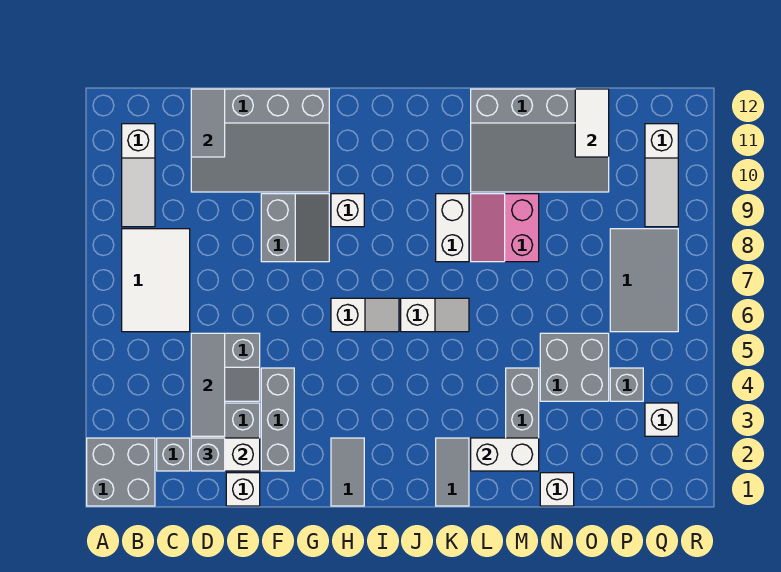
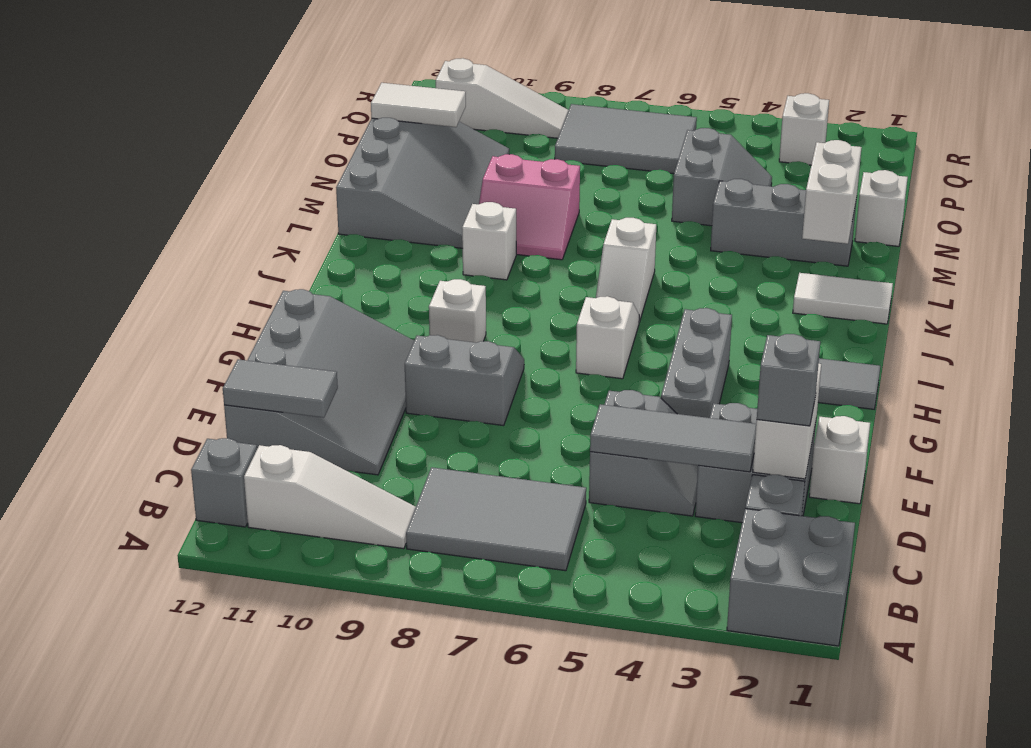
white 2x3 tile [122,229,190,332] -> grey 2x3 tile [406,467,586,571]
grey 1x3 brick [261,368,294,471] -> grey 1x3 brick turned to [661,308,732,418]
white 1x2 slope [401,298,469,332] -> white 1x2 slope turned to [596,218,656,322]
grey 1x2 tile [436,438,469,506] -> white 1x2 tile [793,273,893,324]
white 1x2 brick [436,194,469,262] -> white 1x1 brick [462,202,516,280]
grey 2x2 brick [540,333,609,401] -> grey 2x2 slope [672,128,772,226]
grey 1x1 brick [610,368,643,401] -> grey 1x1 brick moved to [191,438,257,527]

